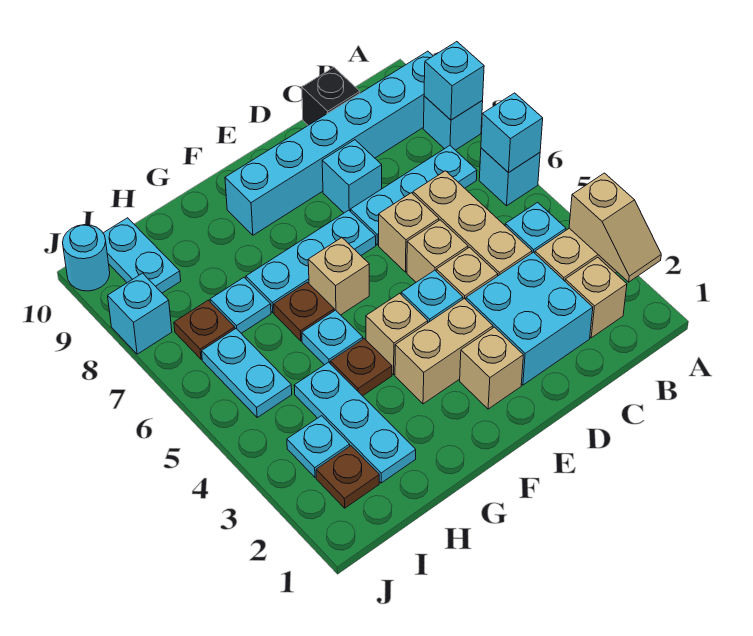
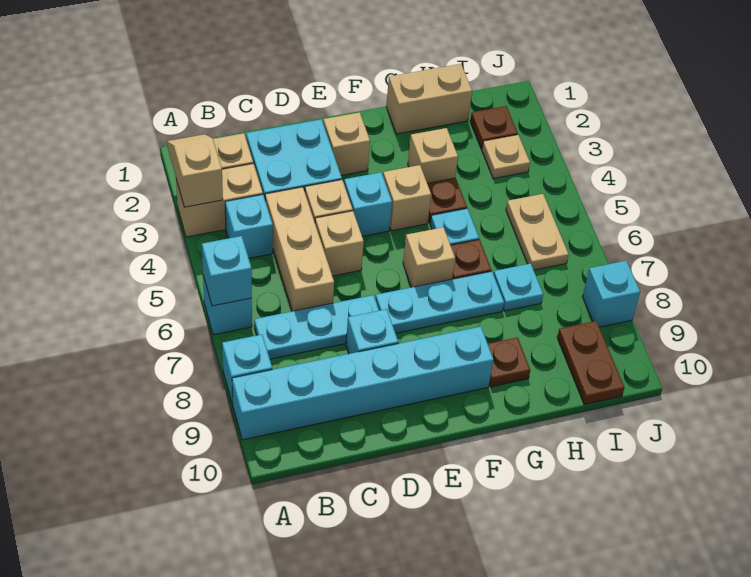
cyan 1x1 brick [424,42,484,120] -> none
black 1x1 brick [302,67,360,125] -> none
tan 1x1 brick [379,193,439,272] -> tan 1x1 brick moved to [408,128,458,183]
tan 1x2 brick [395,298,493,404] -> tan 1x2 brick moved to [386,64,472,134]
cyan 1x3 plate [294,362,416,483] -> none
cyan 1x1 plate [287,416,350,477] -> tan 1x1 plate [482,135,530,179]
cyan 1x2 plate [202,329,292,417] -> tan 1x2 plate [506,194,569,270]
brown 1x1 plate [174,300,235,359] -> brown 1x1 plate moved to [488,337,530,387]
cyan 1x2 plate [103,218,181,293] -> brown 1x2 plate [557,321,625,404]
cyan 1x1 round brick [63,225,110,291] -> none

